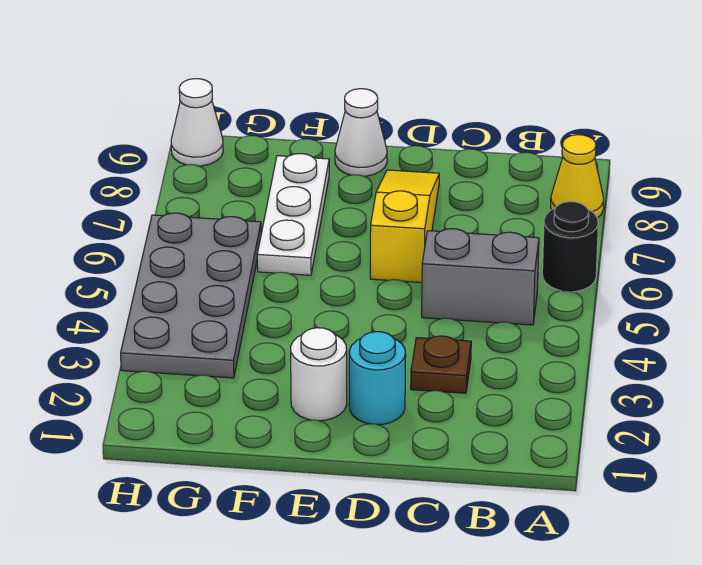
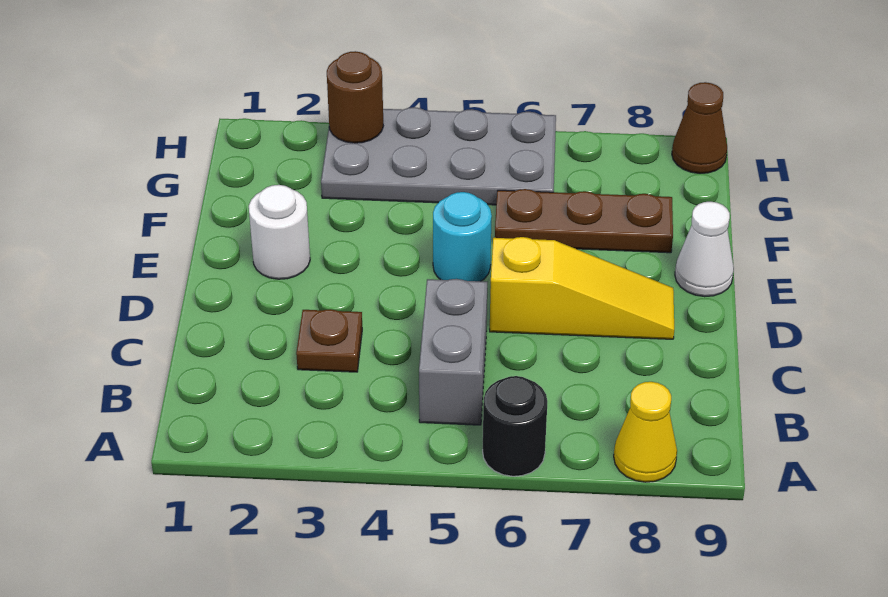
cyan 1x1 round brick [349,332,406,425] -> cyan 1x1 round brick moved to [433,192,492,281]
white 1x3 plate [257,154,329,275] -> brown 1x3 plate [495,189,673,253]
none -> brown 1x1 round brick [327,51,383,143]
white 1x1 cone [171,79,223,166] -> brown 1x1 cone [672,82,727,174]

